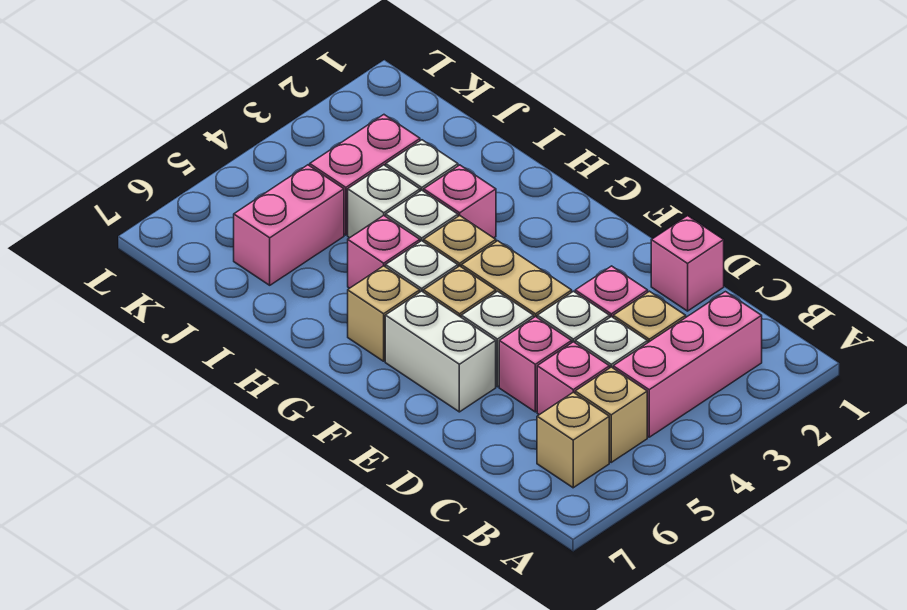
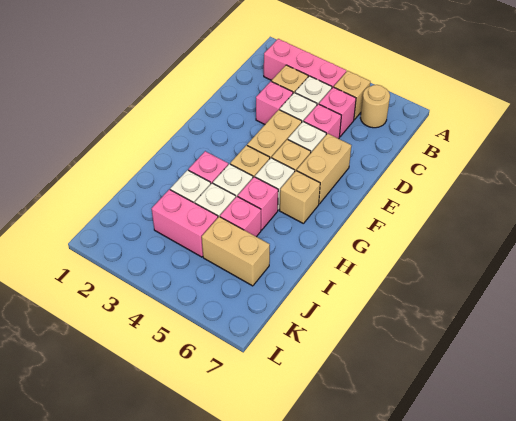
tan 1x1 brick [537,392,609,488] -> tan 1x1 round brick [360,85,390,128]
pink 1x1 brick [651,216,724,311] -> pink 1x1 brick moved to [220,196,261,237]
white 1x2 brick [385,291,496,412] -> tan 1x2 brick [297,134,351,204]
pink 1x2 brick [234,165,344,285] -> tan 1x2 brick [202,217,270,286]

